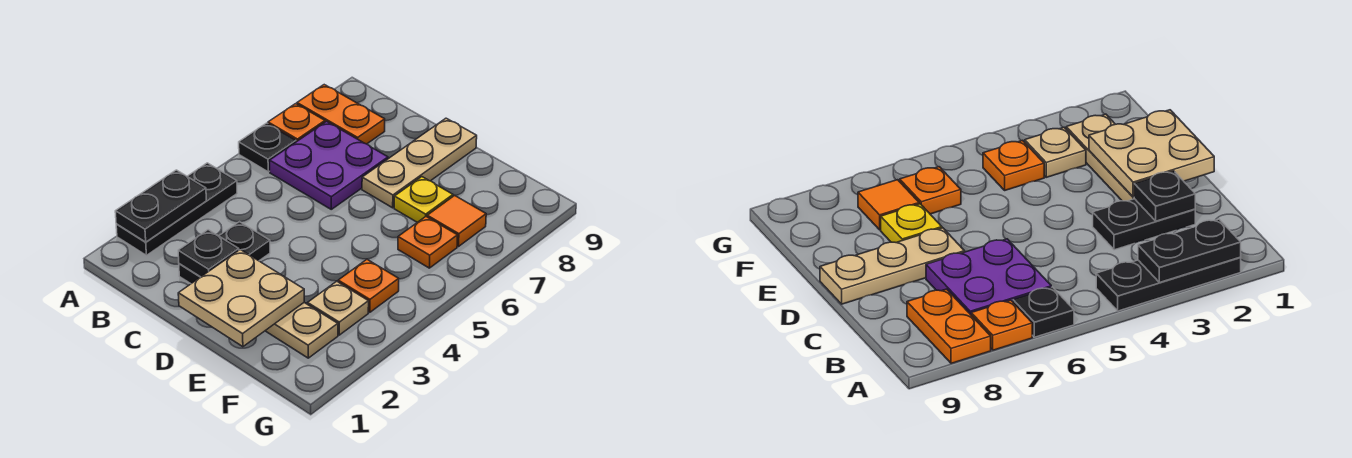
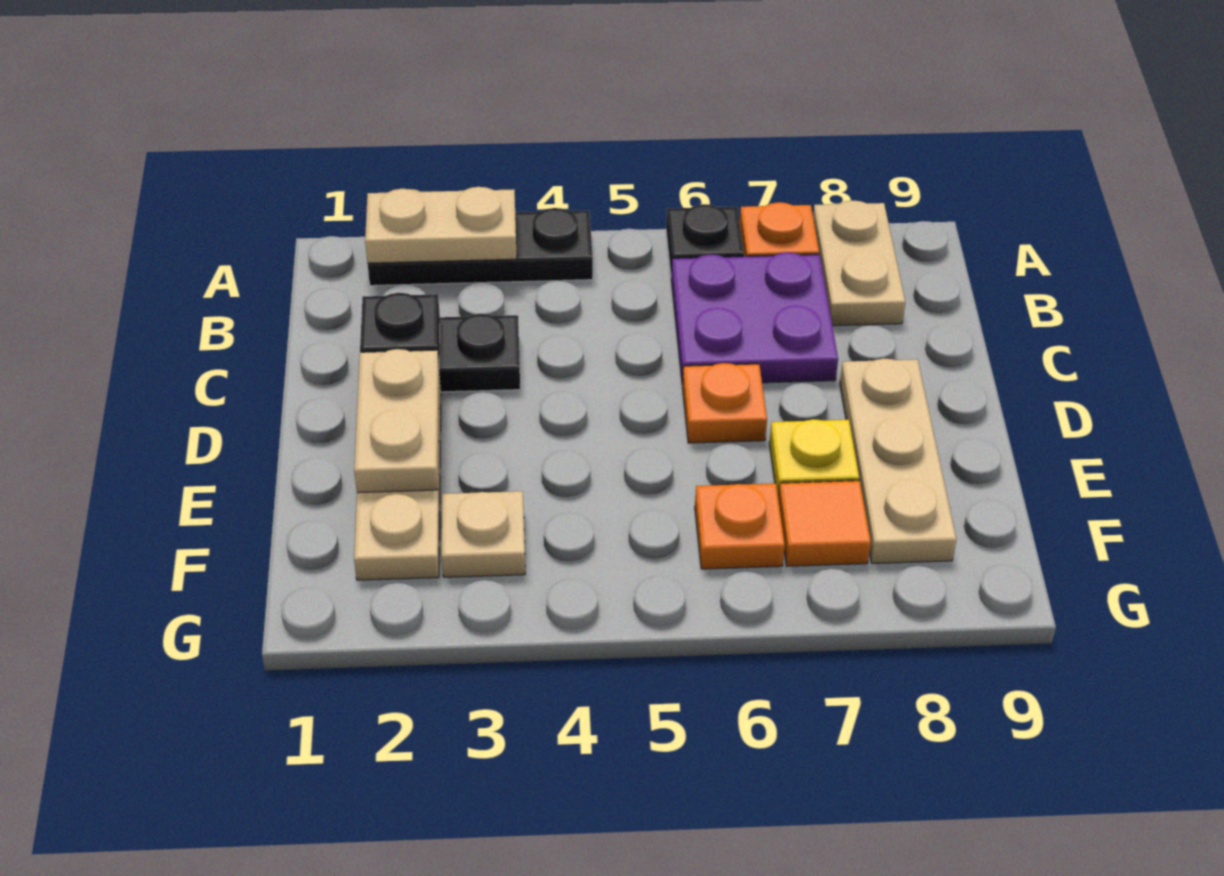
black 1x2 plate [115,170,206,242] -> tan 1x2 plate [365,187,517,263]
orange 1x2 plate [297,85,385,144] -> tan 1x2 plate [813,200,905,326]
tan 2x2 plate [178,250,304,347] -> tan 1x2 plate [354,349,439,493]
tan 1x3 plate [362,118,477,208] -> tan 1x3 plate turned to [840,358,957,563]
orange 1x1 plate [338,260,399,312] -> orange 1x1 plate moved to [682,363,767,443]

